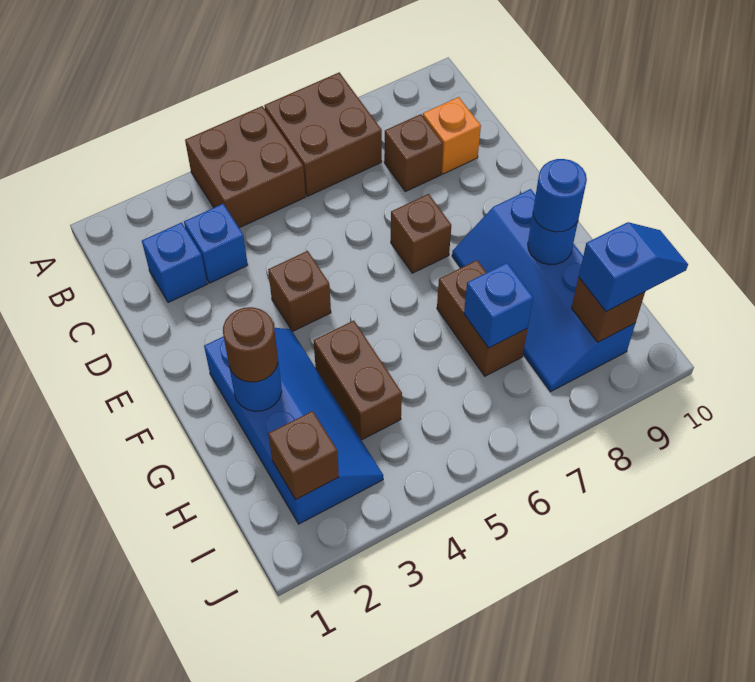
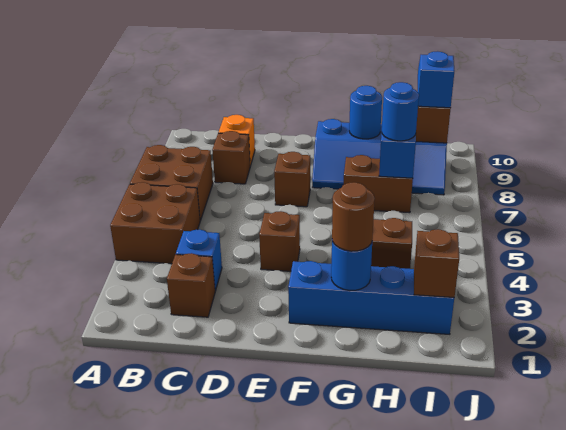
blue 1x1 brick [142,222,207,303] -> brown 1x1 brick [167,253,215,317]
blue 1x1 round brick [533,159,587,232] -> blue 1x1 round brick moved to [382,82,419,141]

